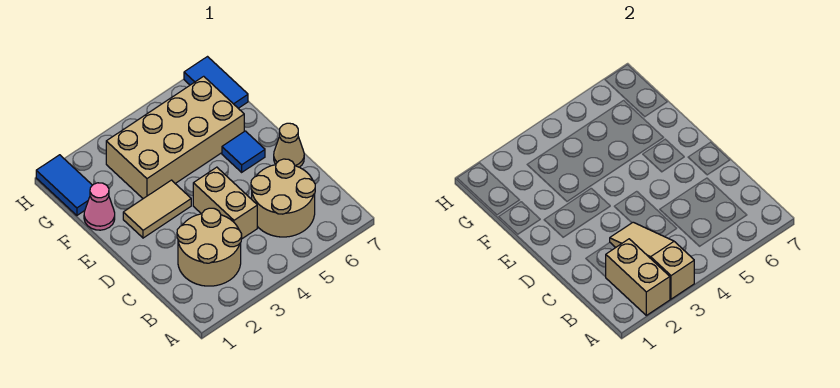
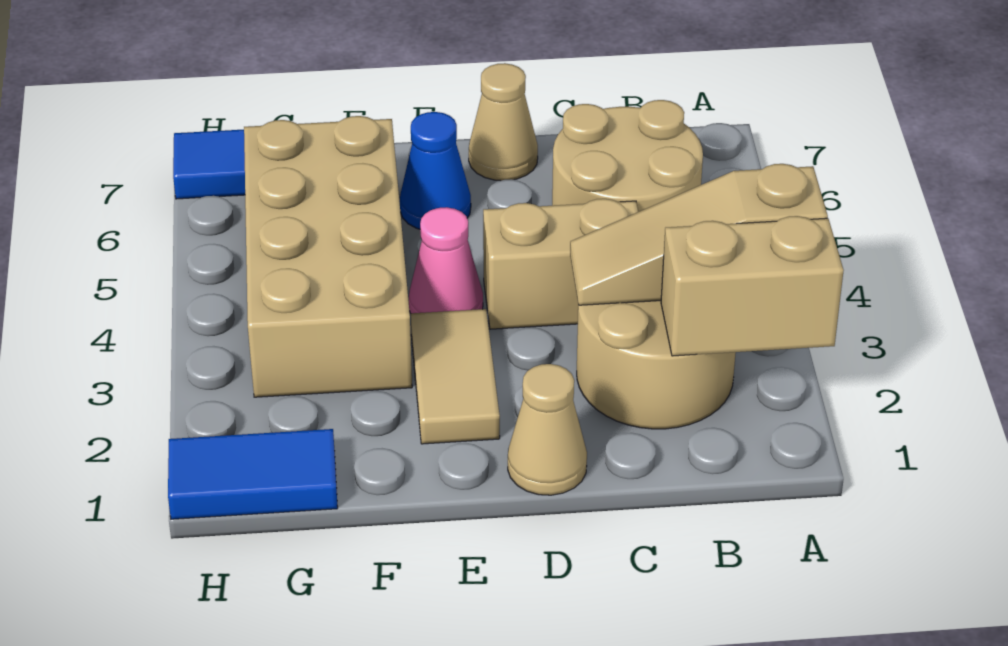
none -> tan 1x1 cone [508,364,587,495]
blue 1x1 tile [222,131,265,172] -> blue 1x1 cone [400,112,471,229]
pink 1x1 cone [84,183,115,230] -> pink 1x1 cone moved to [409,207,483,313]

